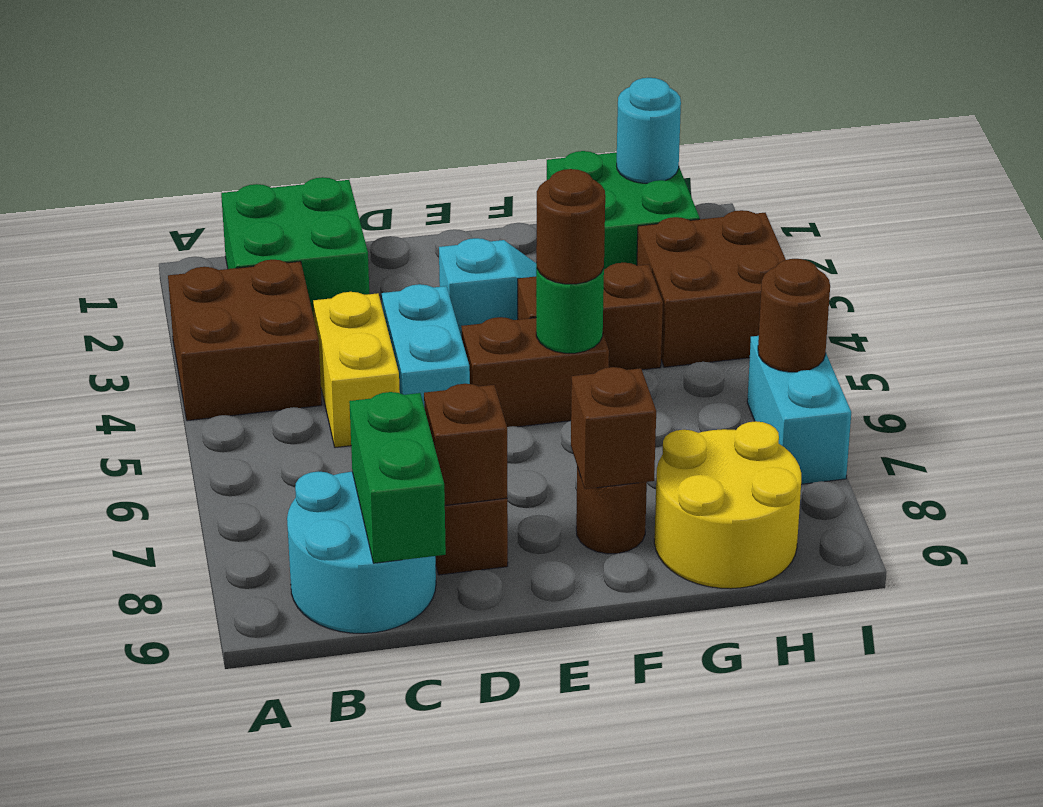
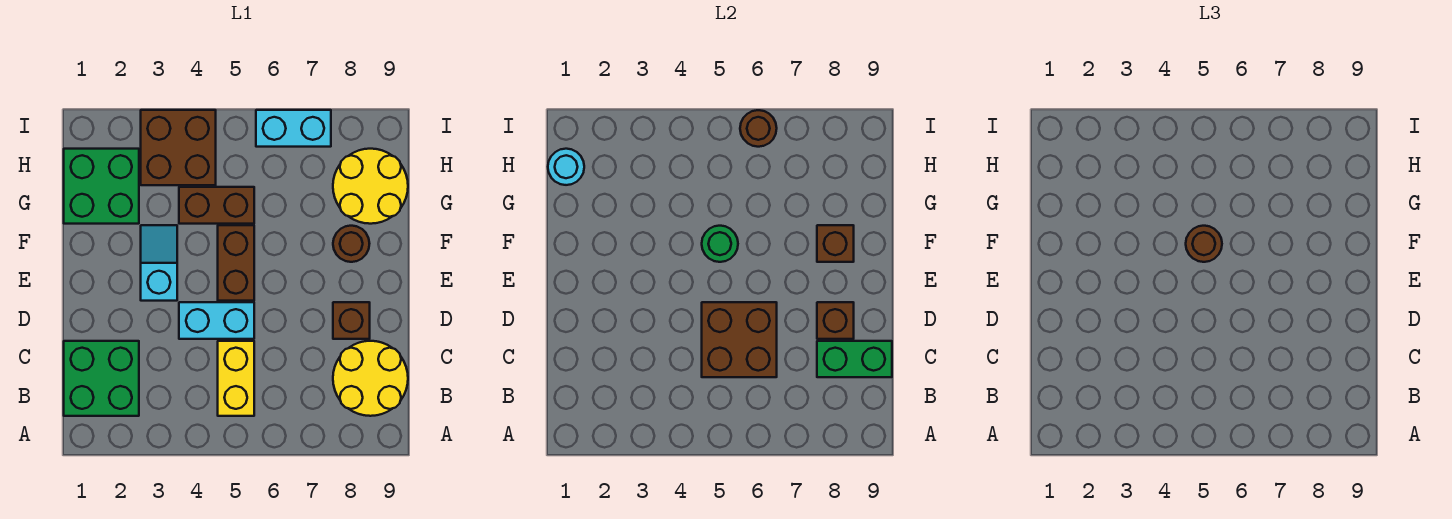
brown 2x2 brick [168,260,322,421] -> brown 2x2 brick moved to [702,302,777,377]
cyan 2x2 round brick [287,471,436,633] -> yellow 2x2 round brick [333,341,408,416]
yellow 1x2 brick [313,292,400,448] -> yellow 1x2 brick turned to [218,341,254,416]
brown 1x2 brick [518,263,663,370] -> brown 1x2 brick turned to [179,187,254,224]

